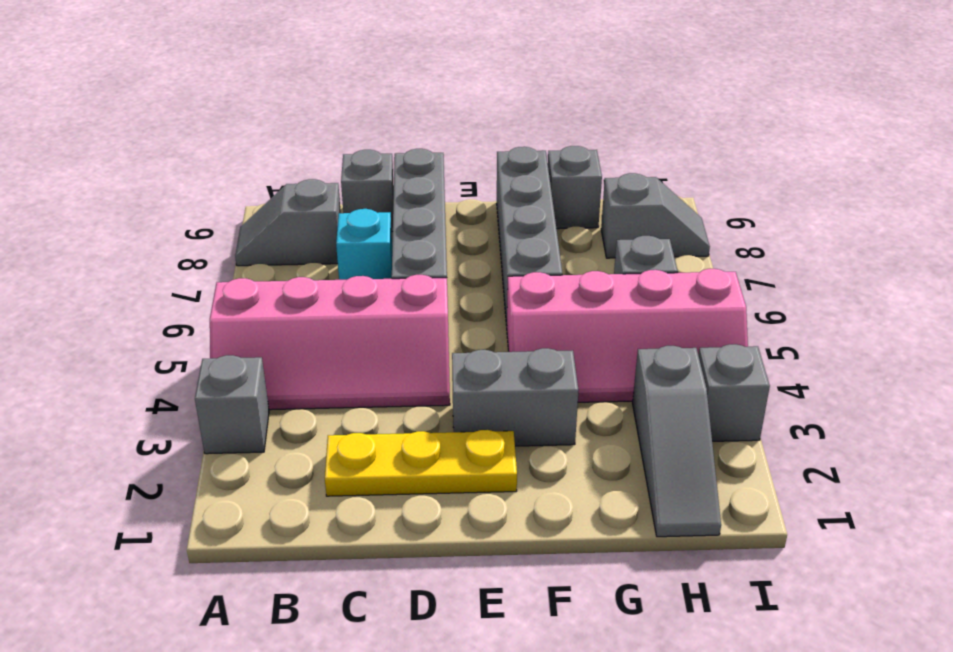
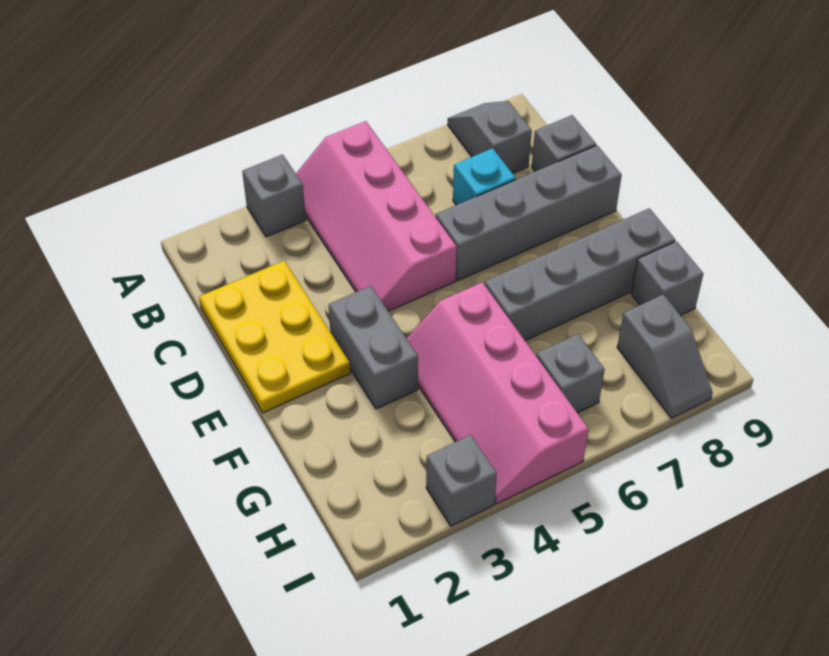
yellow 1x3 plate [325,430,517,496] -> yellow 2x3 plate [199,261,350,413]
grey 1x3 slope [633,346,721,537] -> none

